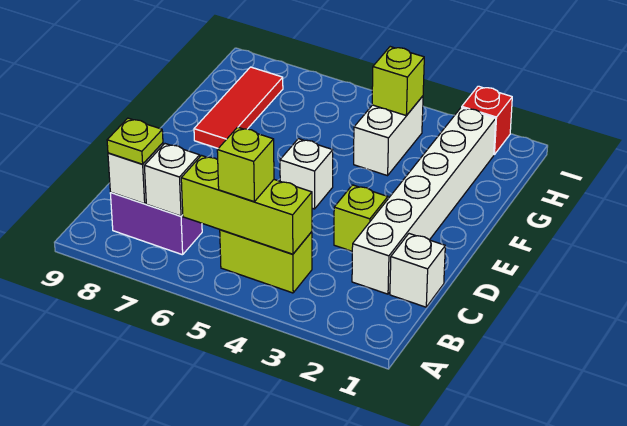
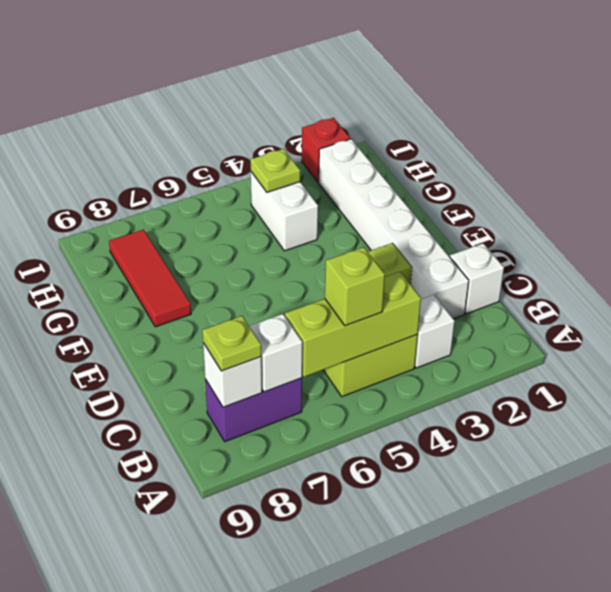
white 1x1 brick [280,139,333,209] -> white 1x1 brick moved to [415,295,455,368]
lime 1x1 brick [372,47,424,116] -> lime 1x1 plate [250,149,300,192]

